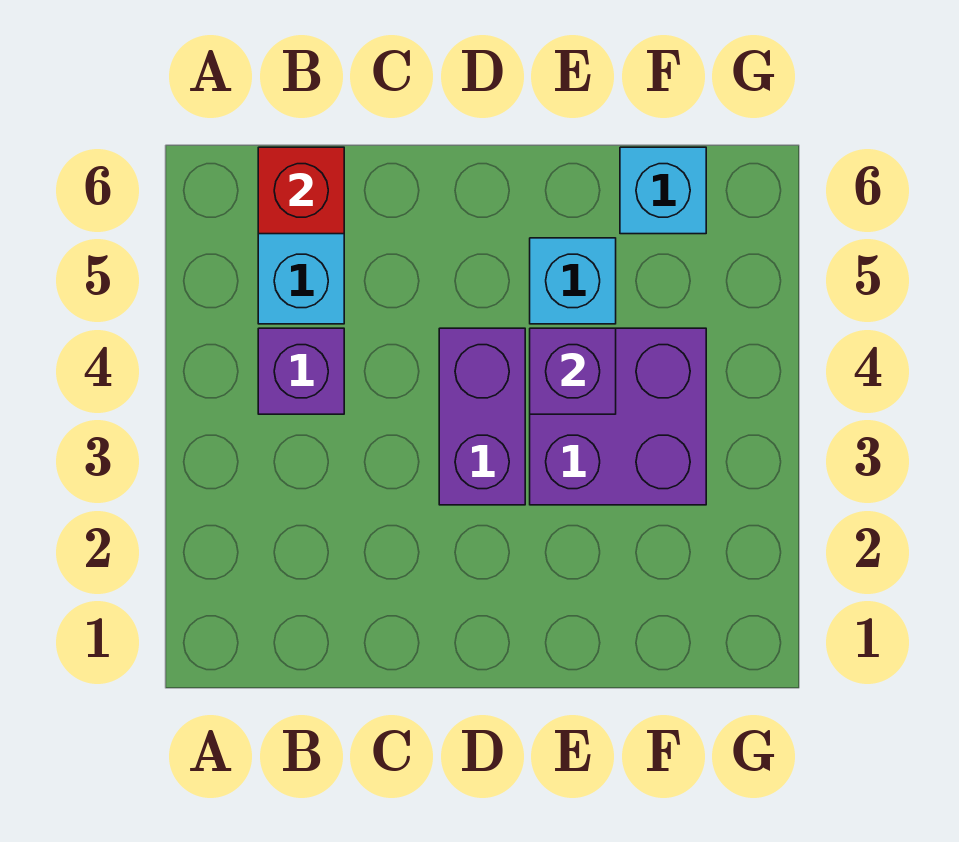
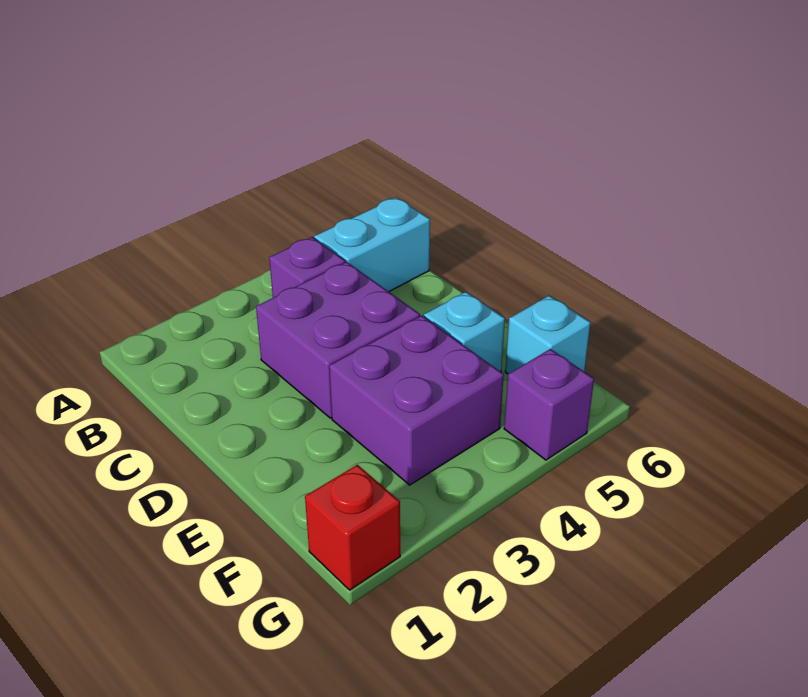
red 1x1 brick [258,147,344,234] -> red 1x1 brick moved to [305,465,400,590]
purple 1x2 brick [439,328,525,505] -> purple 2x2 brick [256,262,420,418]
purple 1x1 brick [530,328,616,414] -> purple 1x1 brick moved to [504,349,594,460]

